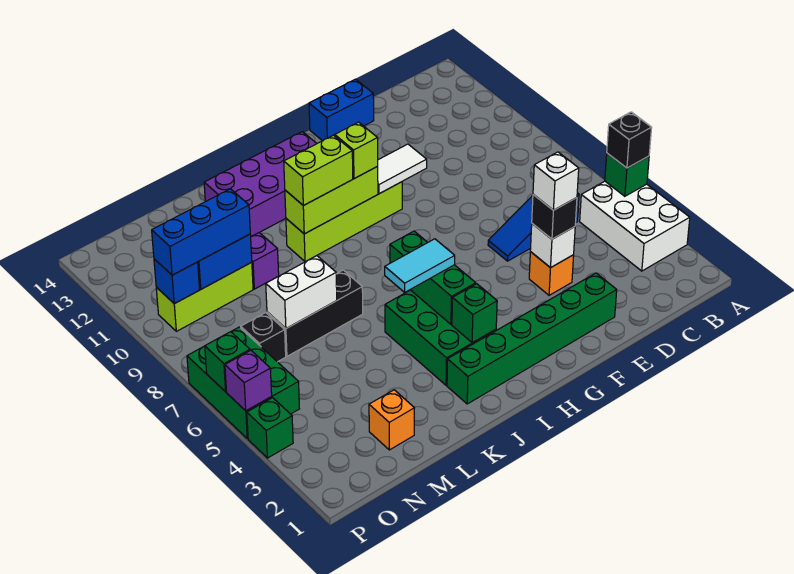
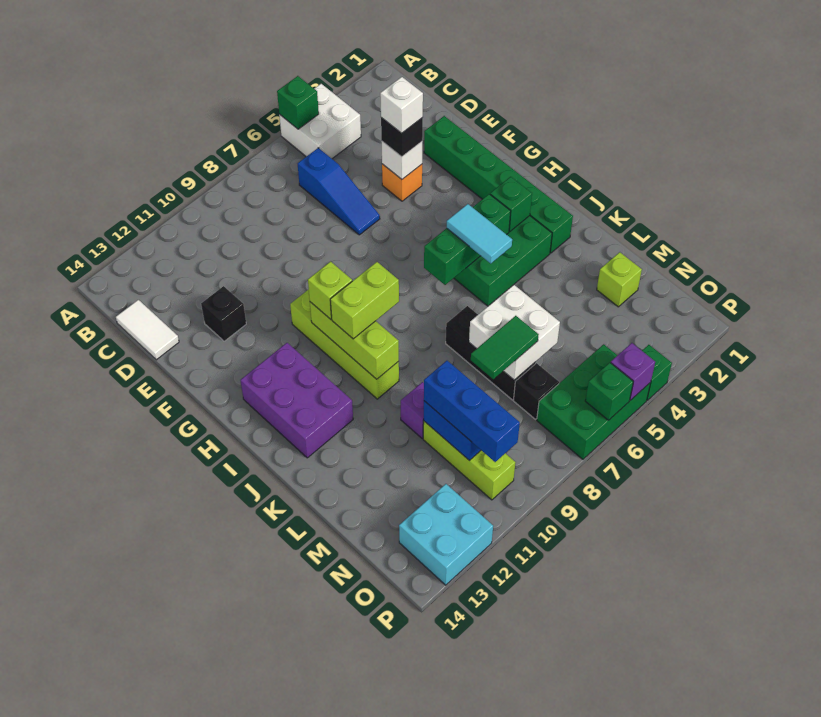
white 2x3 brick [580,181,690,271] -> white 2x2 brick [279,84,361,159]
black 1x1 brick [607,112,652,168] -> black 1x1 brick moved to [201,286,246,341]
blue 1x2 brick [309,79,374,141] -> none
white 1x2 tile [378,144,427,194] -> white 1x2 tile moved to [116,300,179,360]
purple 2x4 brick [204,132,317,237] -> purple 2x3 brick [240,343,353,458]
lime 1x2 brick [284,135,353,206] -> lime 1x2 brick turned to [330,262,399,339]
white 1x2 brick [266,256,337,328] -> white 2x2 brick [469,285,560,380]
orange 1x1 brick [369,390,414,450] -> lime 1x1 brick [597,252,642,307]
none -> green 1x2 tile [471,316,539,379]
blue 1x1 brick [154,259,200,304] -> none
none -> cyan 2x2 brick [399,484,493,585]

